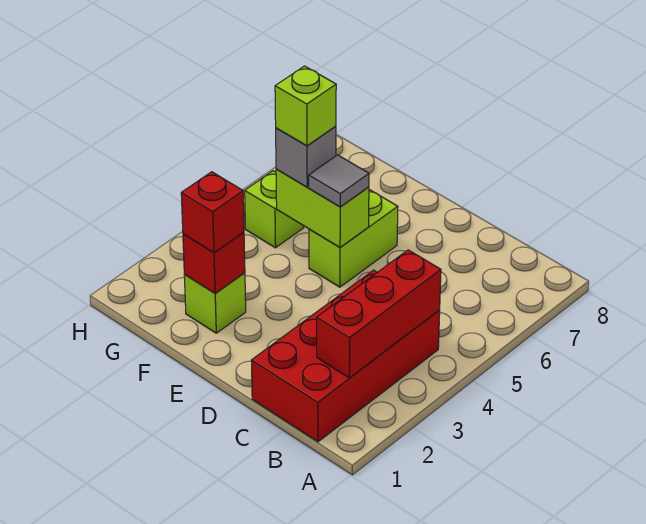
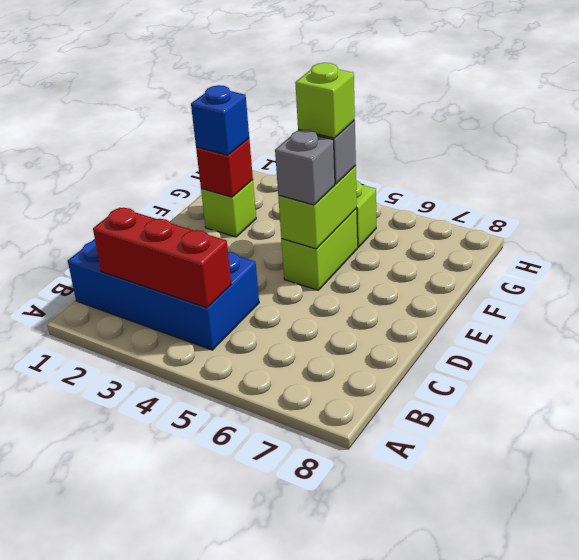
red 2x4 brick [251,270,440,442] -> blue 2x4 brick [68,239,259,350]
lime 1x2 brick [309,190,398,287] -> lime 1x2 brick turned to [281,208,358,290]
grey 1x1 tile [309,155,369,207] -> grey 1x1 brick [275,130,335,205]
red 1x1 brick [181,172,244,253] -> blue 1x1 brick [191,85,249,155]

